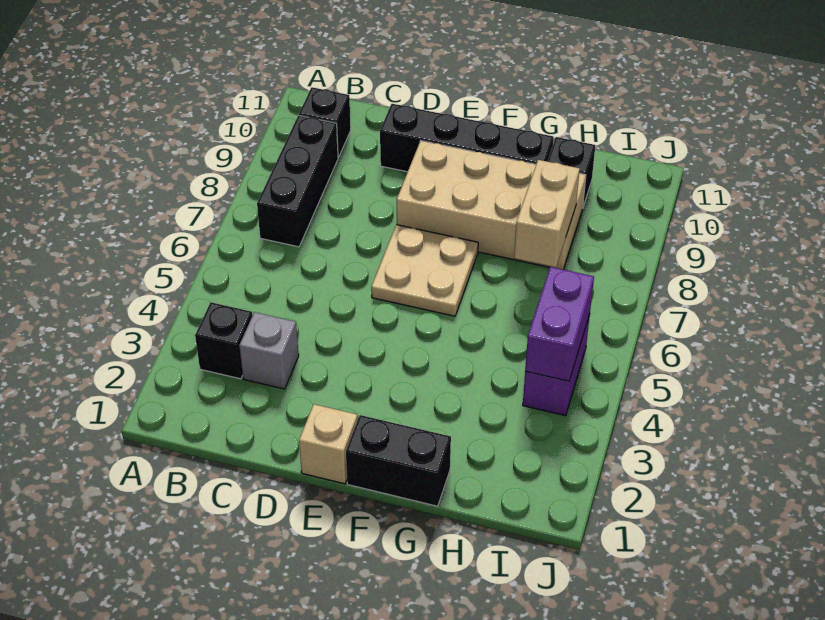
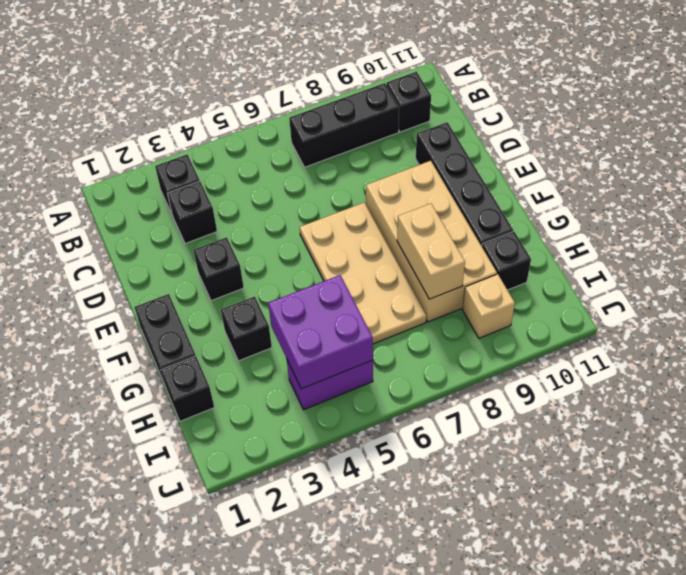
grey 1x1 brick [239,312,299,389] -> black 1x1 brick [167,181,217,244]
tan 1x1 brick [299,404,358,484] -> tan 1x1 brick moved to [463,274,515,338]
none -> black 1x1 brick [193,237,244,301]
tan 2x2 plate [371,225,478,316] -> tan 2x4 plate [300,203,427,344]
none -> black 1x1 brick [221,297,272,361]
none -> black 1x1 brick [161,356,214,421]
tan 1x2 brick [514,160,580,267] -> tan 1x2 brick turned to [397,204,465,299]
purple 1x2 brick [525,267,594,381] -> purple 2x2 brick [268,275,373,389]

